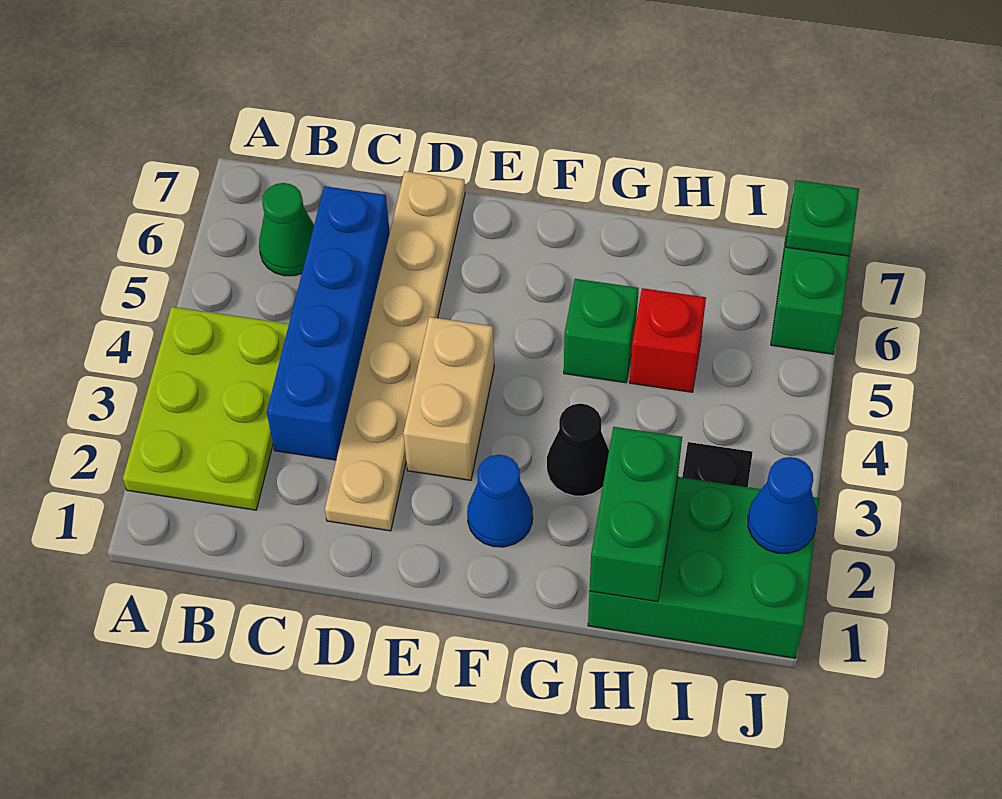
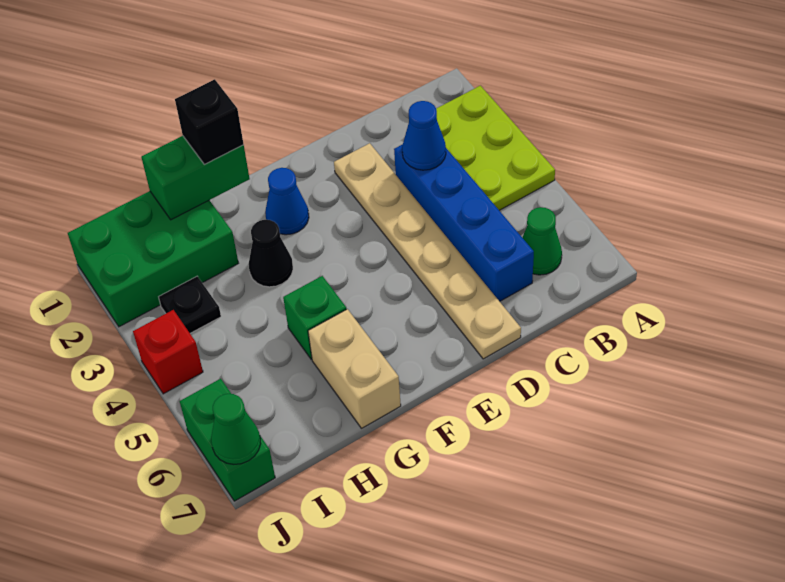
tan 1x2 brick [403,317,494,480] -> tan 1x2 brick moved to [308,309,401,428]
none -> black 1x1 brick [175,79,244,164]
green 1x2 brick [589,427,682,602] -> green 1x2 brick turned to [141,136,250,220]
red 1x1 brick [630,288,706,392] -> red 1x1 brick moved to [133,310,203,394]
blue 1x1 cone [748,457,817,553] -> blue 1x1 cone moved to [402,101,446,170]
green 1x1 plate [786,180,859,256] -> green 1x1 cone [211,394,261,464]

